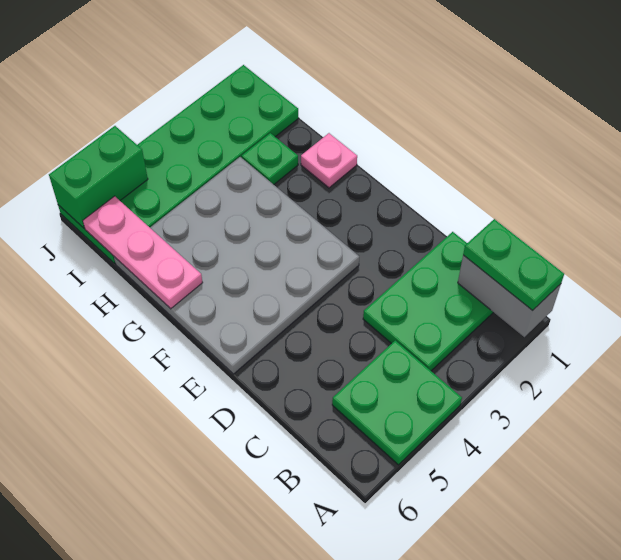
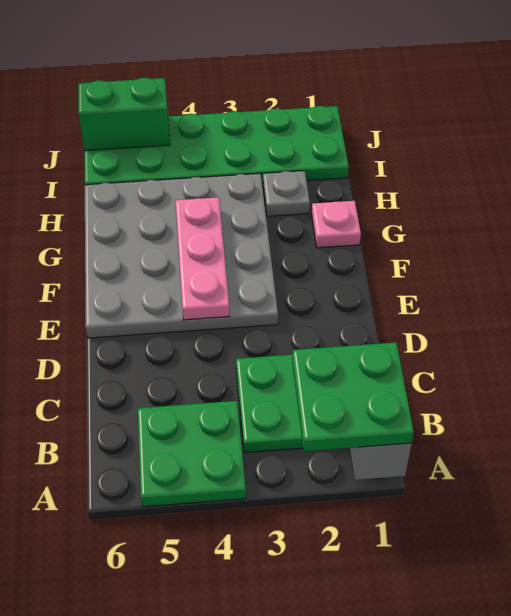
green 1x2 plate [463,219,564,311] -> green 2x2 plate [292,342,414,451]
pink 1x3 plate [83,196,203,309] -> pink 1x3 plate moved to [175,197,230,320]
green 1x1 plate [242,133,298,184] -> grey 1x1 plate [263,171,310,216]

